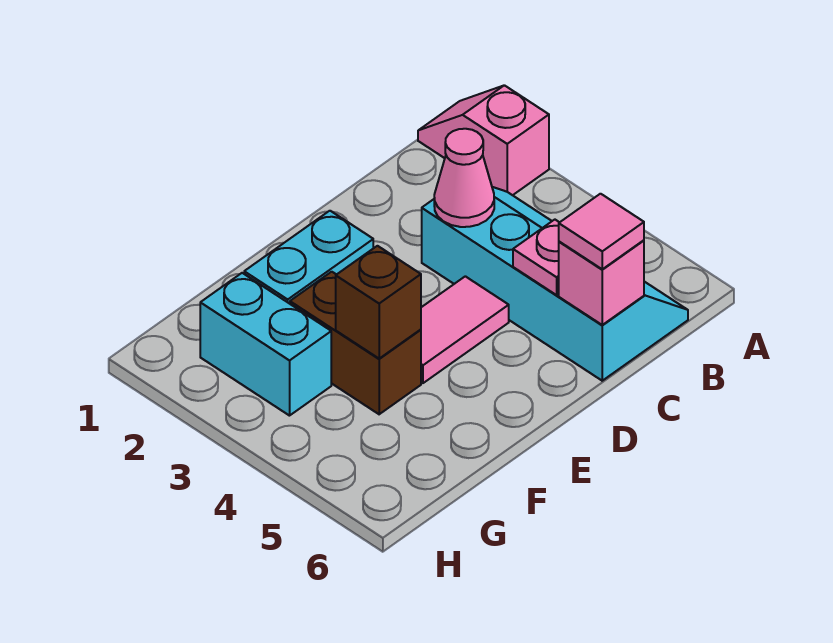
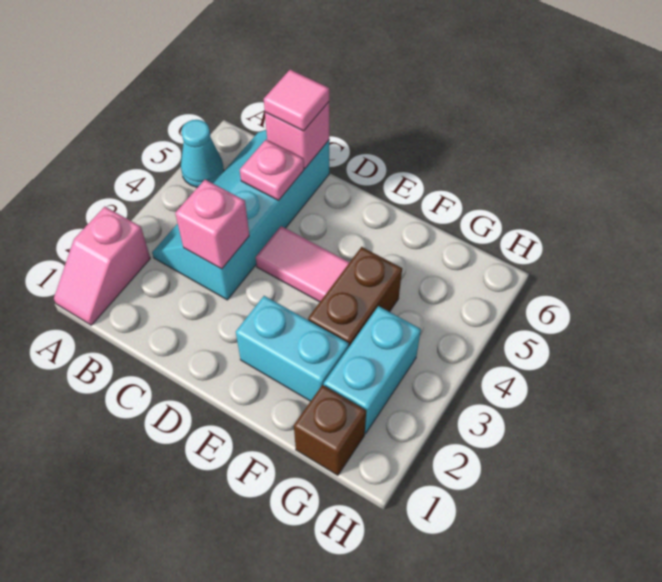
none -> cyan 1x1 cone [181,120,224,187]
pink 1x1 cone [434,129,494,227] -> pink 1x1 brick [175,180,249,269]
brown 1x1 brick [336,246,421,359] -> brown 1x1 brick moved to [294,385,366,475]

